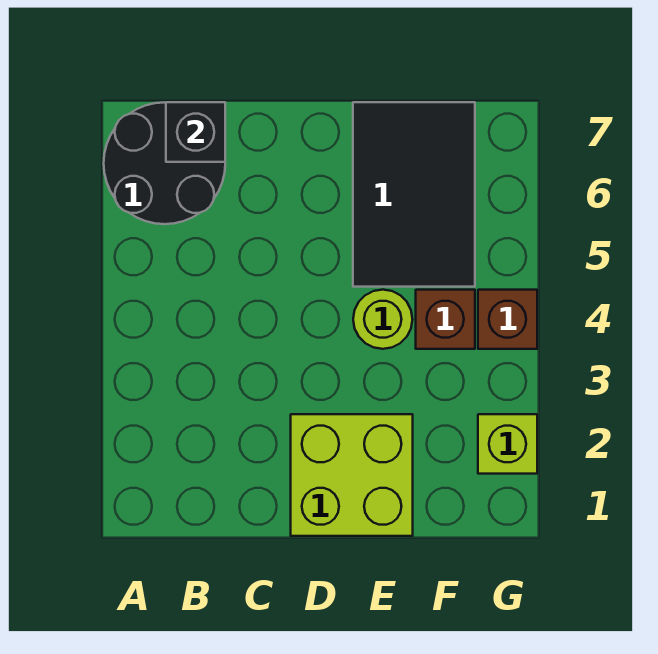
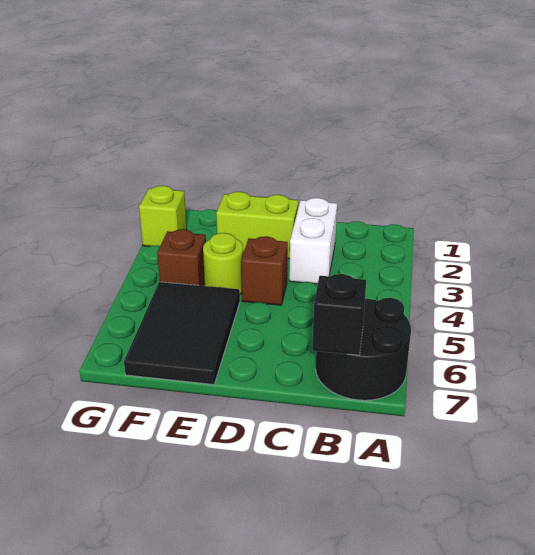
none -> white 1x2 brick [289,198,337,284]
lime 2x2 brick [291,414,413,536] -> lime 1x2 brick [216,192,298,259]
brown 1x1 brick [478,290,537,349] -> brown 1x1 brick moved to [241,236,288,305]

